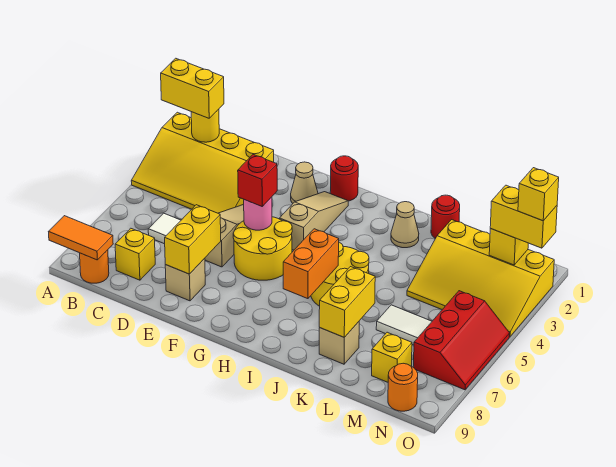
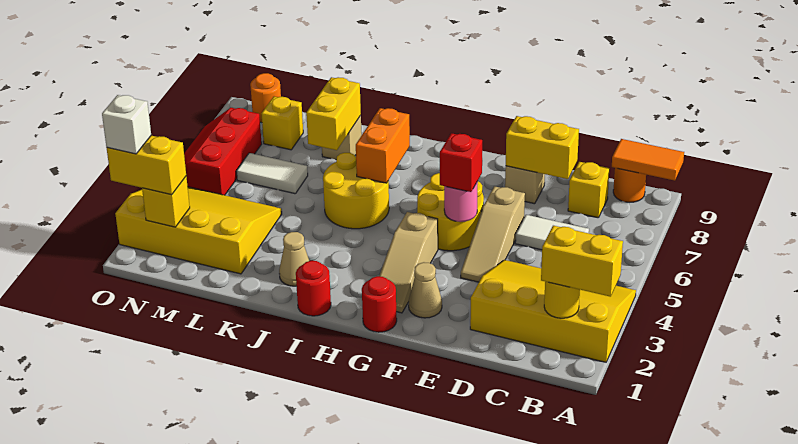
yellow 1x2 brick [165,205,221,274] -> yellow 1x2 brick turned to [506,116,579,179]
red 1x1 round brick [431,195,460,238] -> red 1x1 round brick moved to [296,261,331,316]
yellow 1x1 brick [518,168,559,221] -> white 1x1 brick [102,95,151,154]

